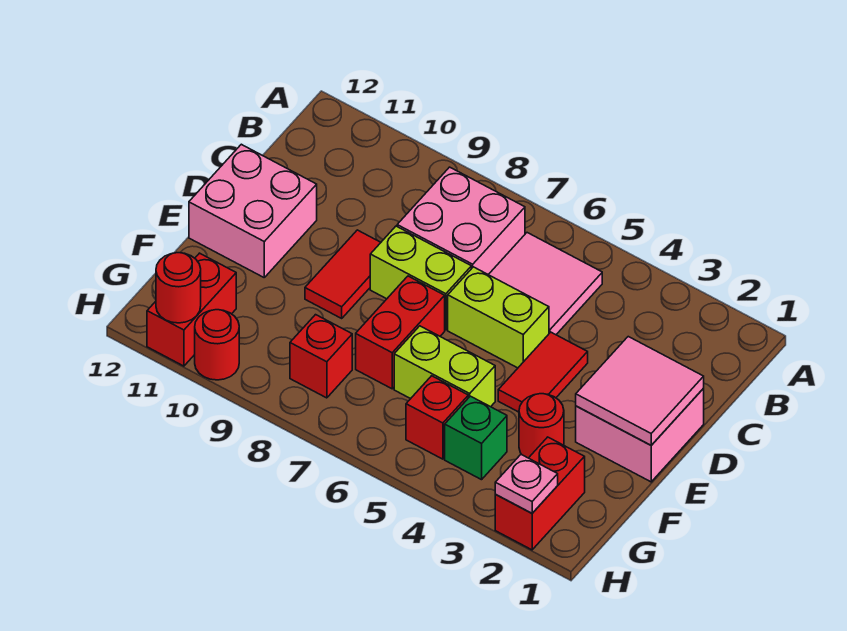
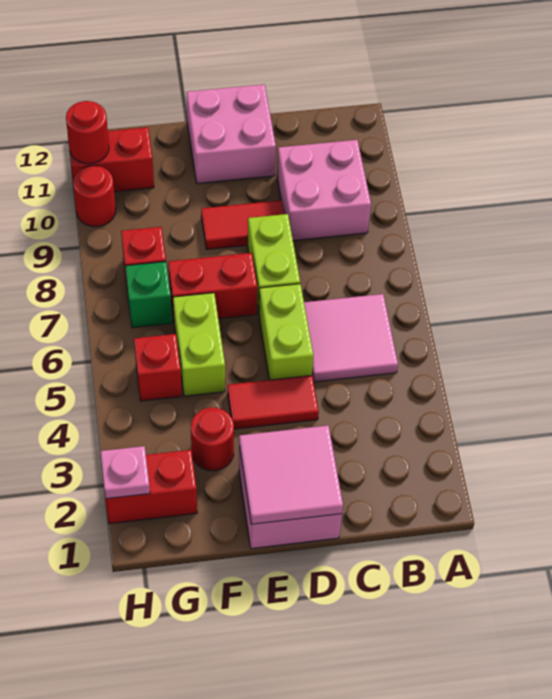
pink 2x2 brick [397,167,525,275] -> pink 2x2 brick moved to [277,140,371,241]
green 1x1 brick [445,396,507,480] -> green 1x1 brick moved to [125,262,172,328]

